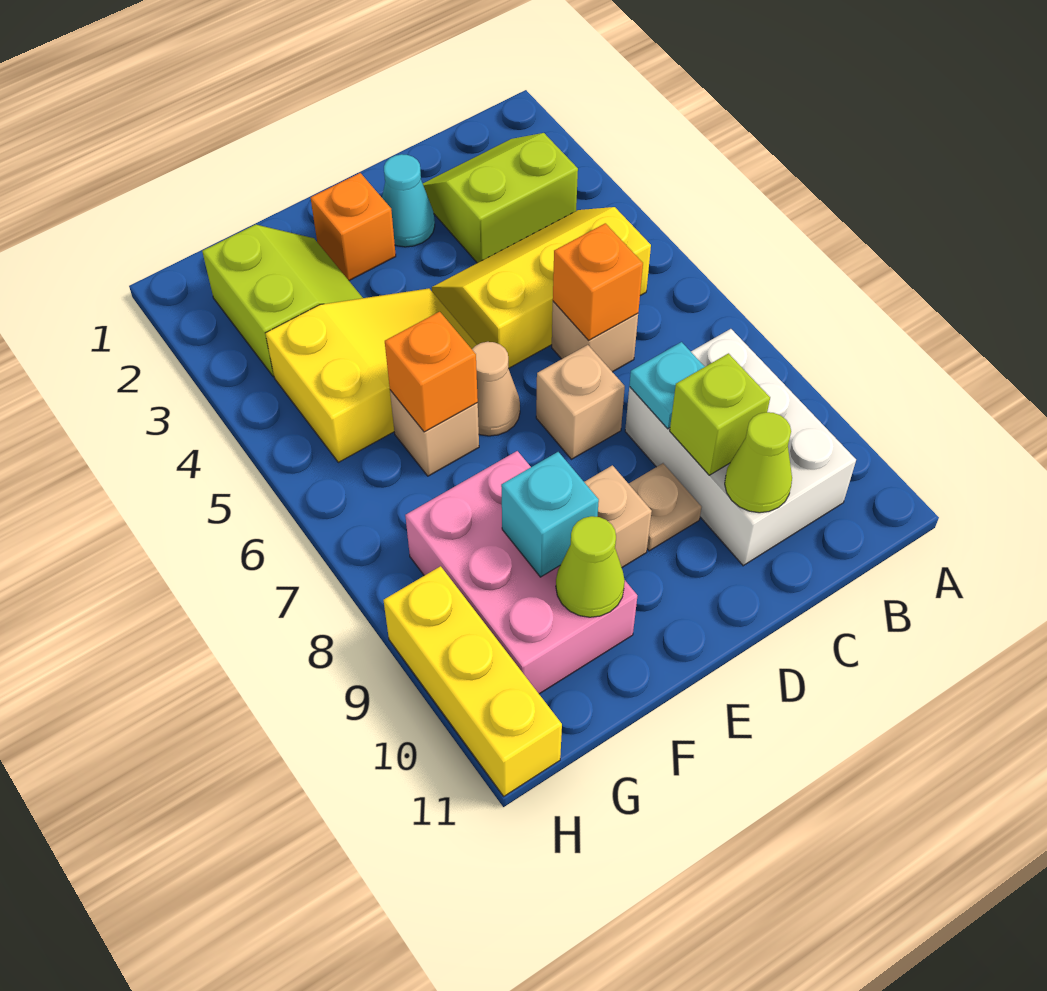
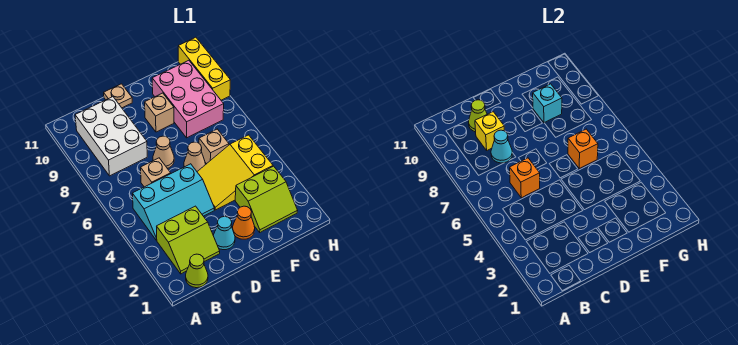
yellow 2x3 slope [432,207,651,369] -> cyan 2x3 slope [132,164,214,240]
cyan 1x1 plate [629,342,705,429] -> cyan 1x1 cone [491,130,512,163]
lime 1x1 brick [670,353,770,475] -> yellow 1x1 brick [475,112,504,150]
tan 1x1 brick [536,345,625,459] -> tan 1x1 cone [153,136,174,168]
tan 1x1 plate [629,463,702,551] -> tan 1x1 plate moved to [104,84,132,108]
orange 1x1 brick [311,173,396,281] -> orange 1x1 cone [233,206,255,239]
lime 2x2 slope [202,224,363,377] -> lime 2x2 slope turned to [235,166,298,232]
lime 1x1 cone [556,516,625,617] -> lime 1x1 cone moved to [186,254,208,288]

